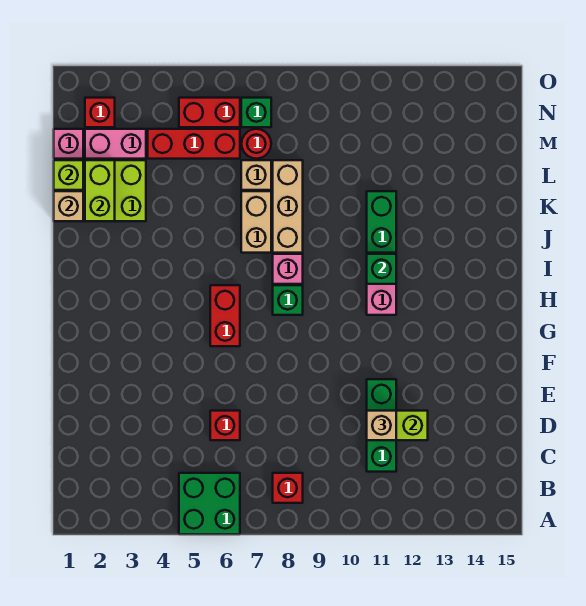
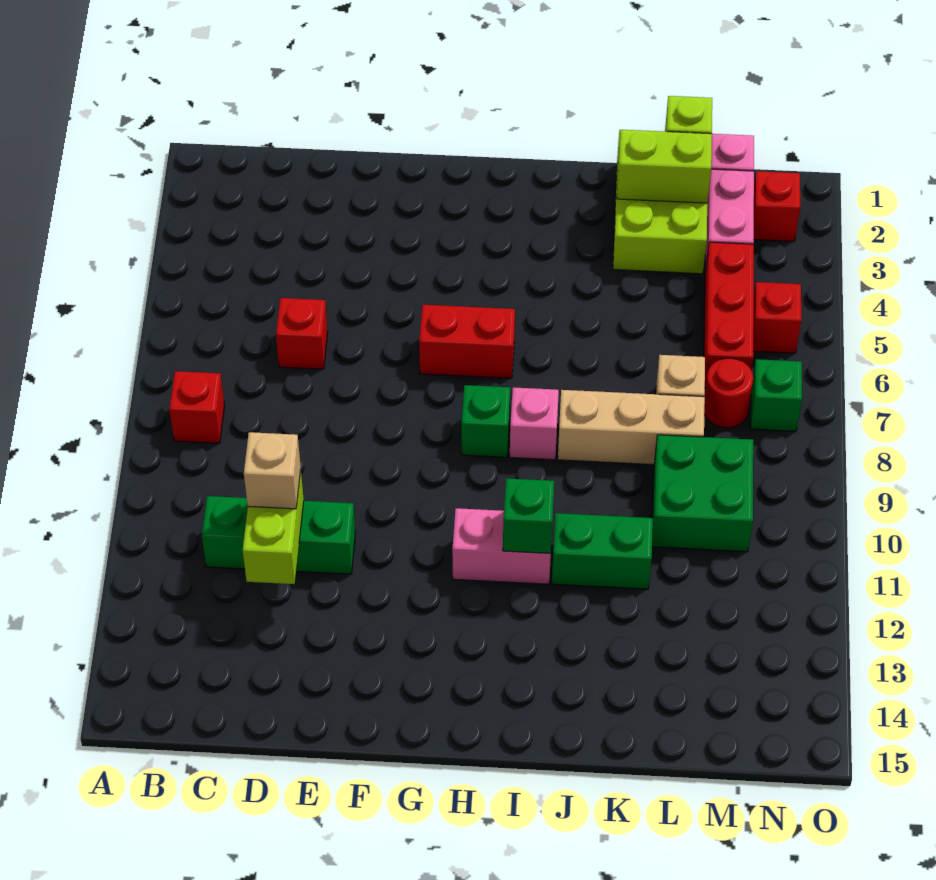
green 2x2 brick [179,473,240,534] -> green 2x2 brick moved to [652,435,753,552]
tan 1x2 brick [241,191,271,253] -> none
tan 1x1 brick [54,191,83,221] -> none
red 1x2 brick [179,98,240,127] -> red 1x1 brick [753,282,801,353]

